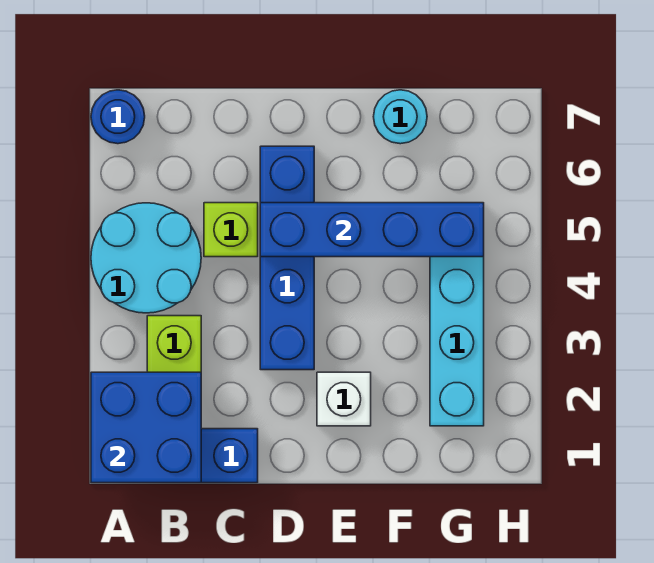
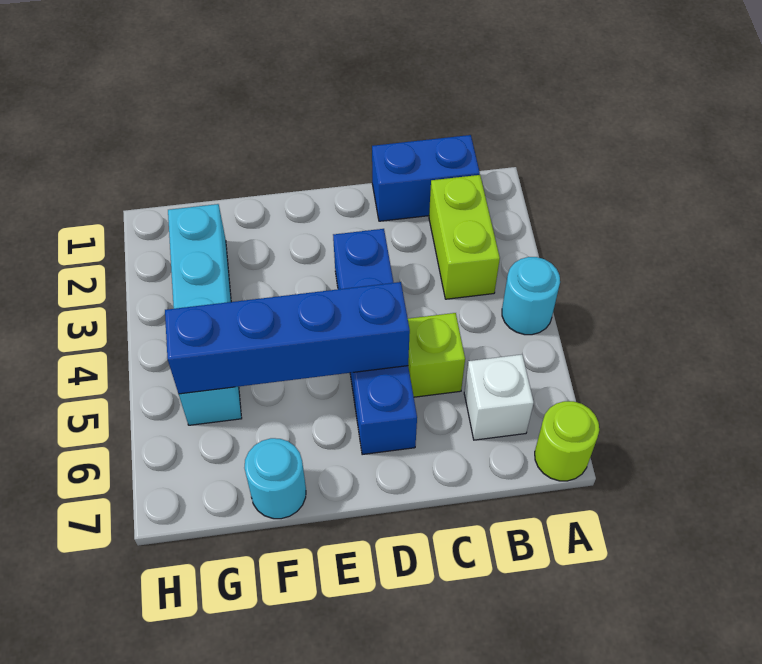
blue 2x2 brick [91,372,201,483] -> none
cyan 2x2 round brick [91,203,201,313] -> cyan 1x1 round brick [502,257,560,335]
blue 1x1 round brick [91,90,145,144] -> lime 1x1 round brick [535,401,599,481]
white 1x1 brick [317,372,371,426] -> white 1x1 brick moved to [464,354,534,440]

